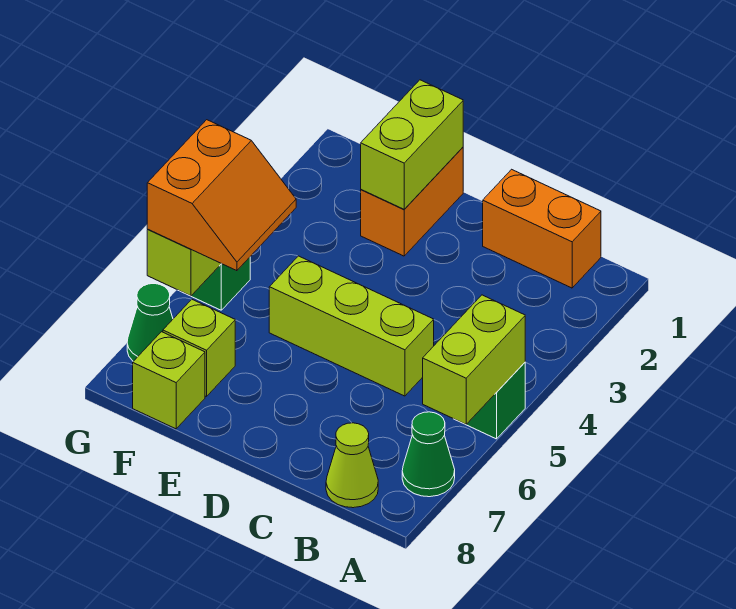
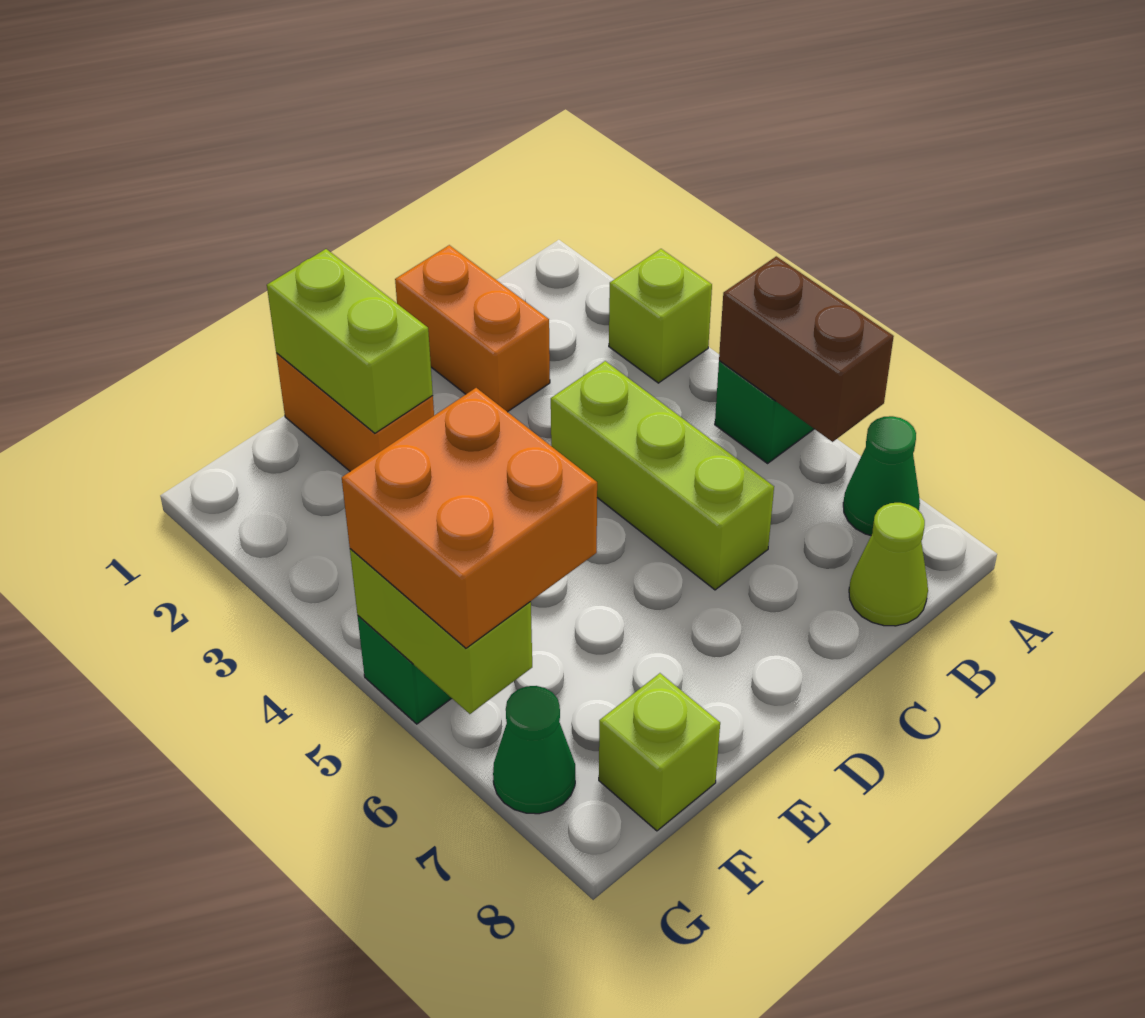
lime 1x2 brick [423,295,525,425] -> brown 1x2 brick [719,256,894,442]
orange 1x2 brick [483,169,601,288] -> orange 1x2 brick turned to [395,245,550,412]
lime 1x3 brick [269,256,434,396] -> lime 1x3 brick turned to [551,361,774,590]
orange 2x2 slope [147,120,296,271] -> orange 2x2 brick [342,388,597,648]
lime 1x1 brick [163,300,235,397] -> lime 1x1 brick moved to [609,249,712,383]

